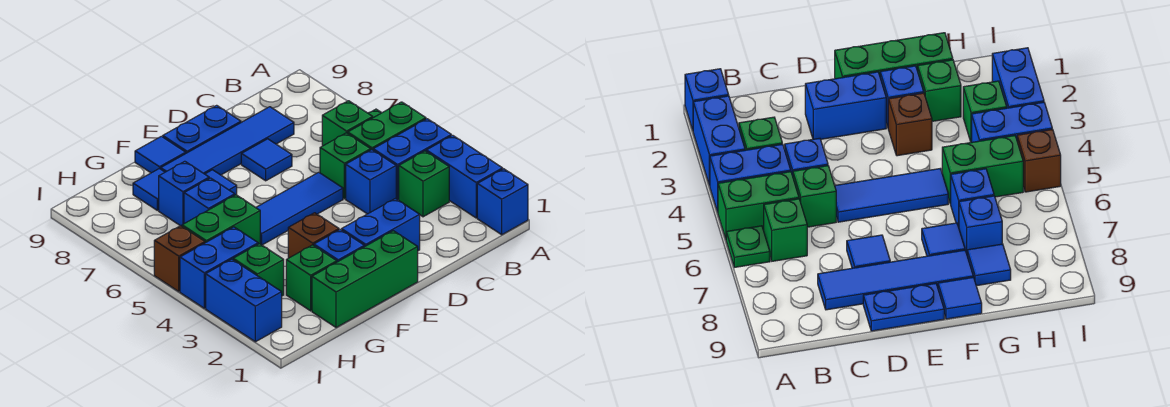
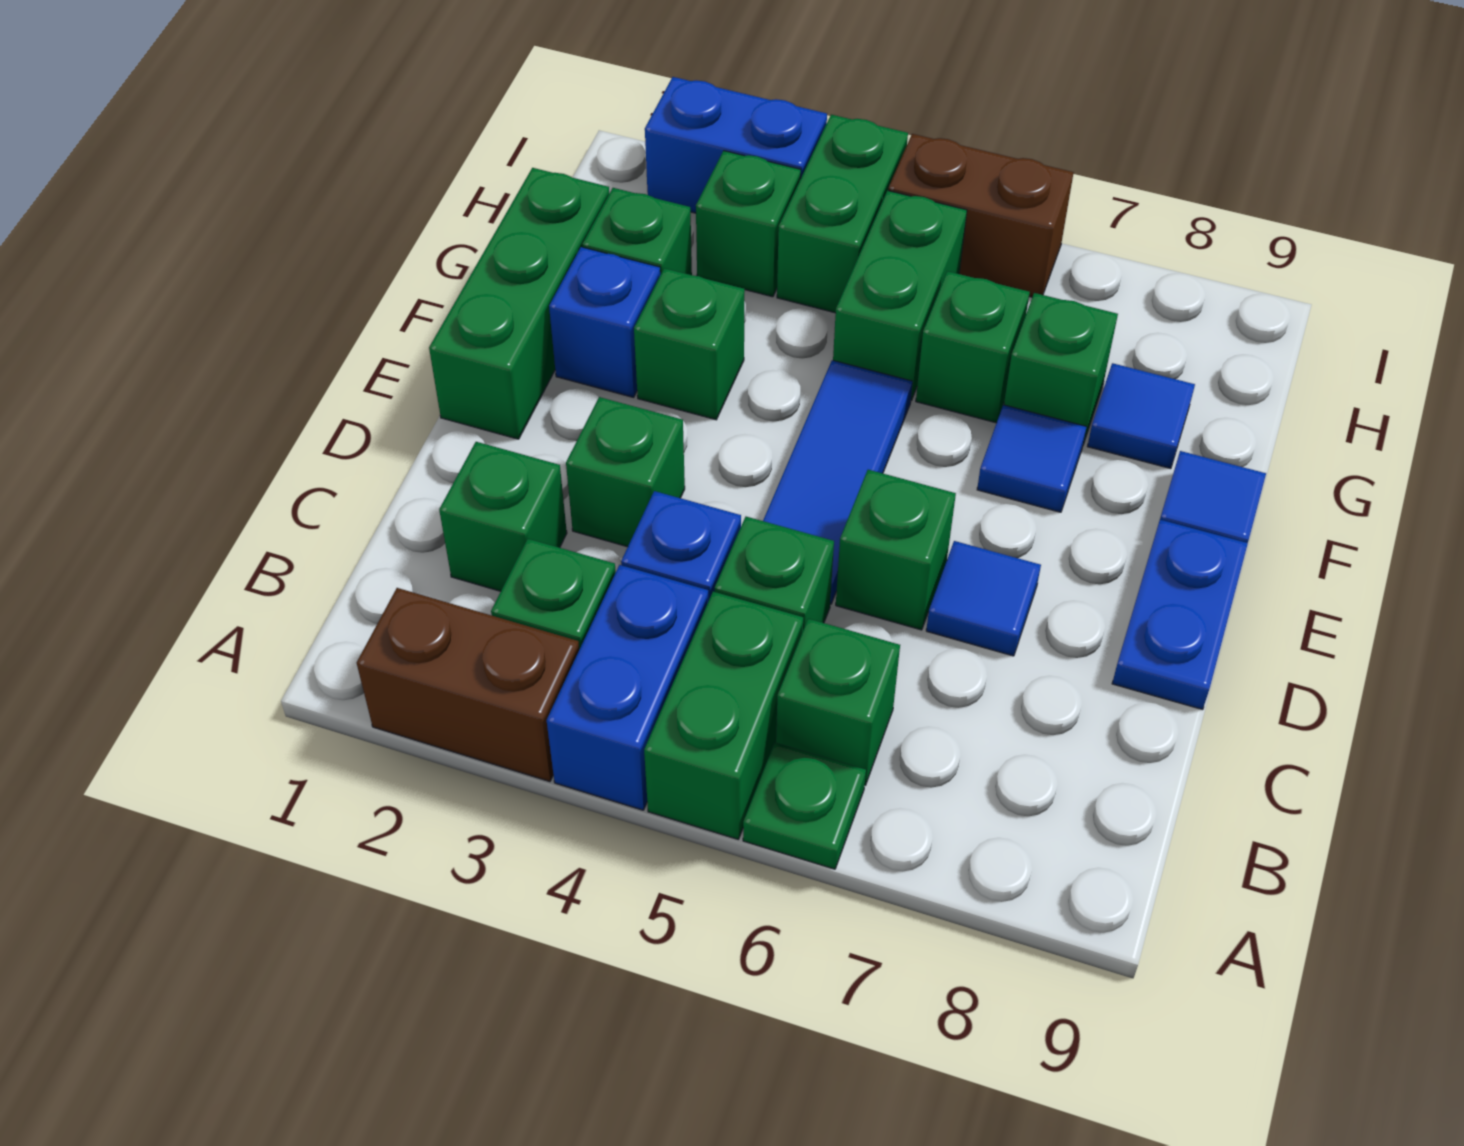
blue 1x1 brick [477,169,528,235] -> none
blue 1x2 brick [426,135,503,218] -> brown 1x2 brick [357,588,579,782]
none -> green 1x1 brick [439,442,567,591]
blue 1x4 tile [161,107,294,175] -> none
blue 1x2 brick [342,199,420,251] -> none
none -> green 1x1 brick [566,397,685,547]
none -> green 1x1 brick [836,470,956,630]
brown 1x1 brick [288,213,339,258] -> green 1x1 brick [634,268,745,420]
blue 1x1 brick [184,178,235,224] -> green 1x1 brick [916,271,1030,423]
blue 1x1 brick [159,161,209,226] -> green 1x1 brick [1004,293,1118,444]
blue 1x2 brick [180,227,258,308] -> green 1x2 brick [777,115,908,313]
brown 1x1 brick [154,226,205,291] -> brown 1x2 brick [888,134,1074,297]

